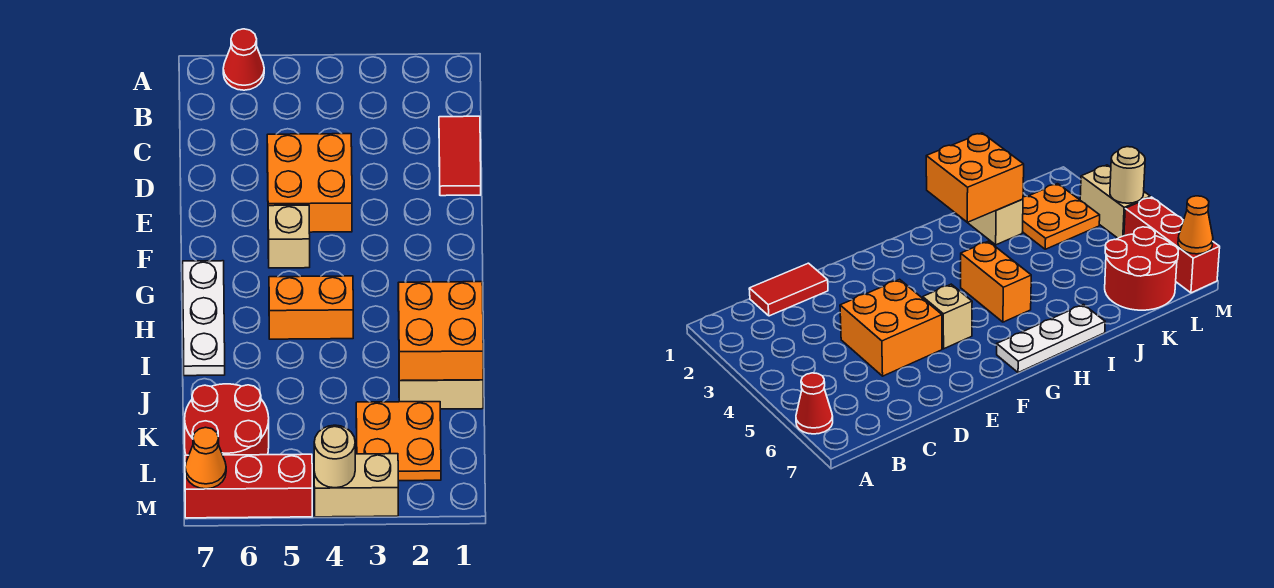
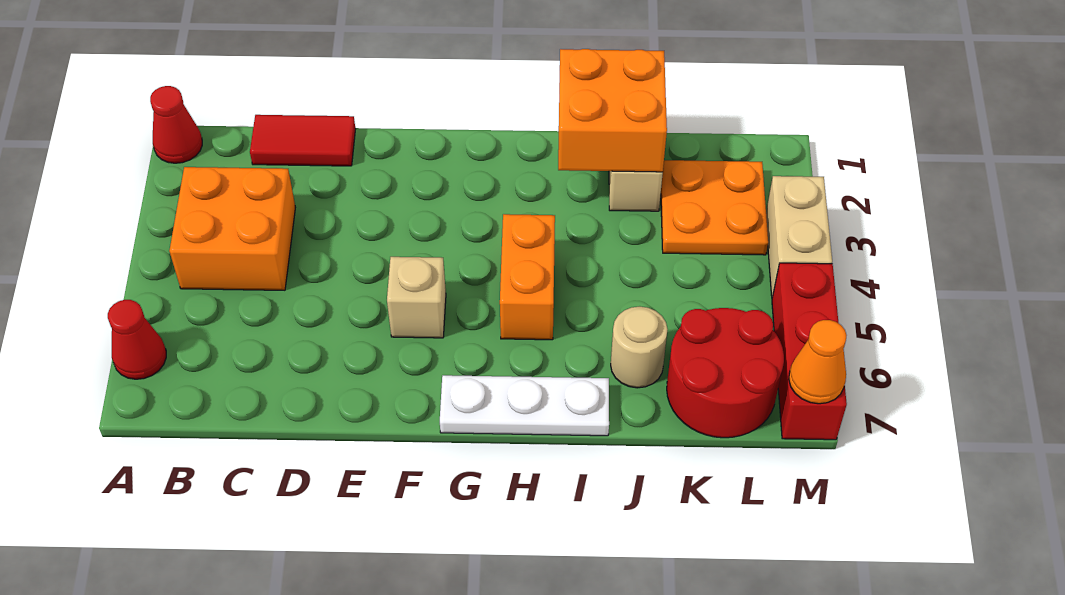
none -> red 1x1 cone [150,86,202,163]
orange 2x2 brick [267,134,352,232] -> orange 2x2 brick moved to [169,167,295,290]
tan 1x1 round brick [314,425,355,488] -> tan 1x1 round brick moved to [611,307,668,388]

